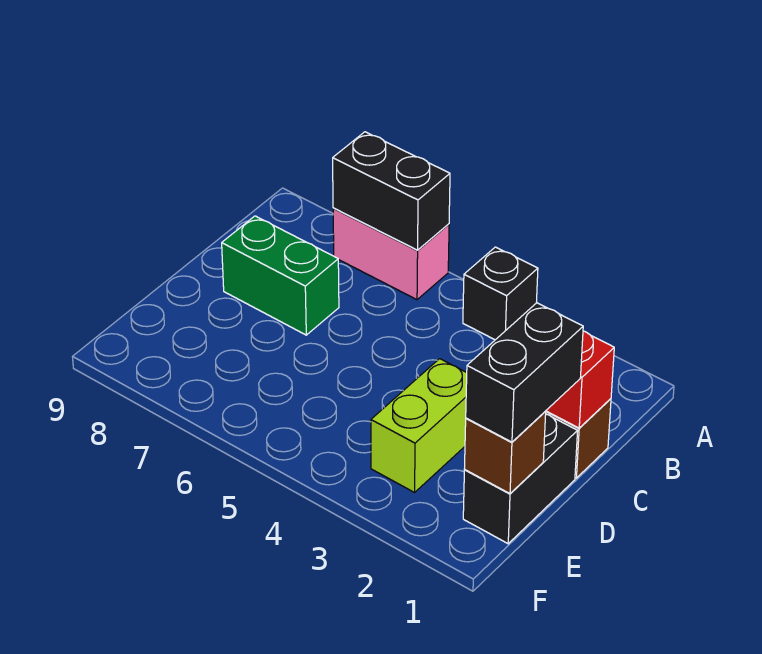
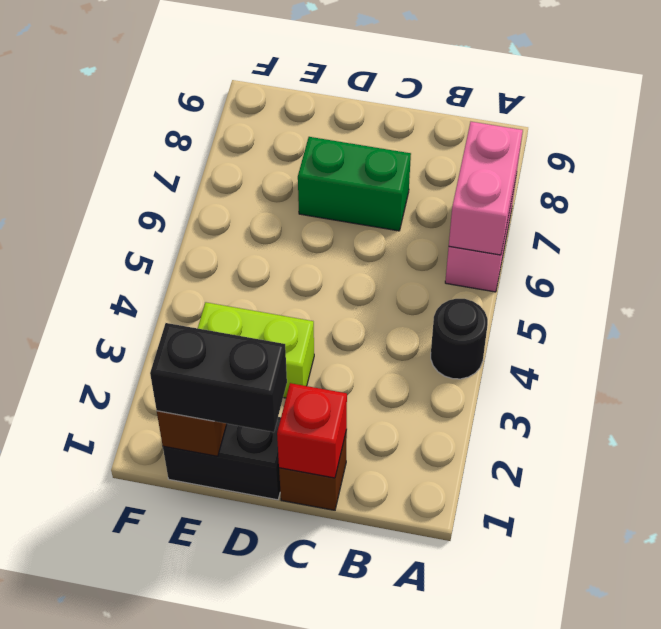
black 1x1 brick [463,247,538,340] -> black 1x1 round brick [431,299,488,379]
black 1x2 brick [333,132,450,250] -> pink 1x2 brick [449,122,523,255]
green 1x2 brick [222,216,339,335] -> green 1x2 brick turned to [298,137,411,231]

